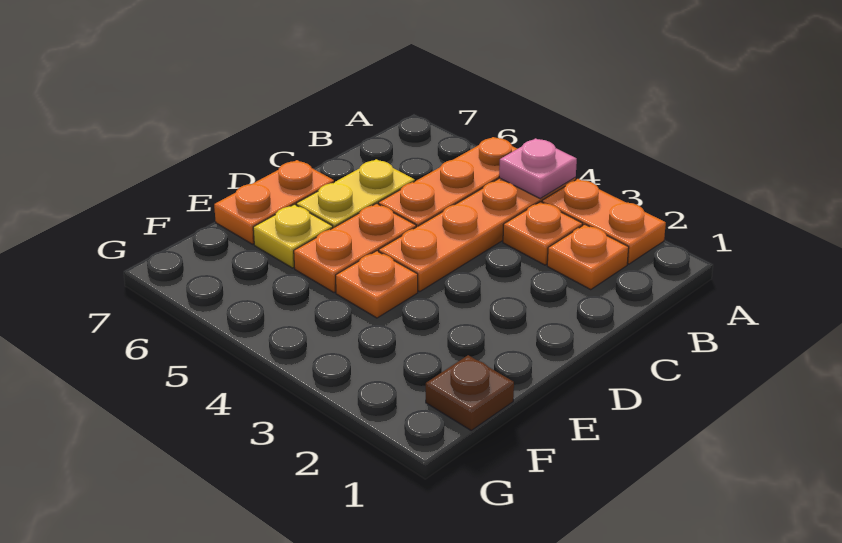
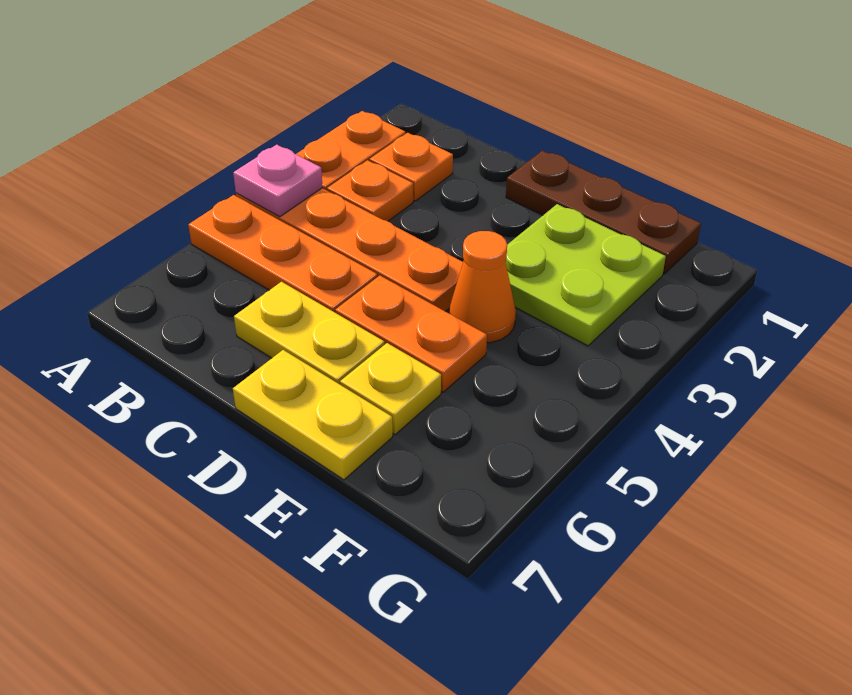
orange 1x2 plate [214,160,334,244] -> yellow 1x2 plate [233,350,393,480]
none -> lime 2x2 plate [506,204,666,346]
orange 1x1 plate [336,251,418,318] -> orange 1x1 cone [449,231,516,343]
brown 1x1 plate [426,355,514,430] -> brown 1x3 plate [506,151,701,274]

